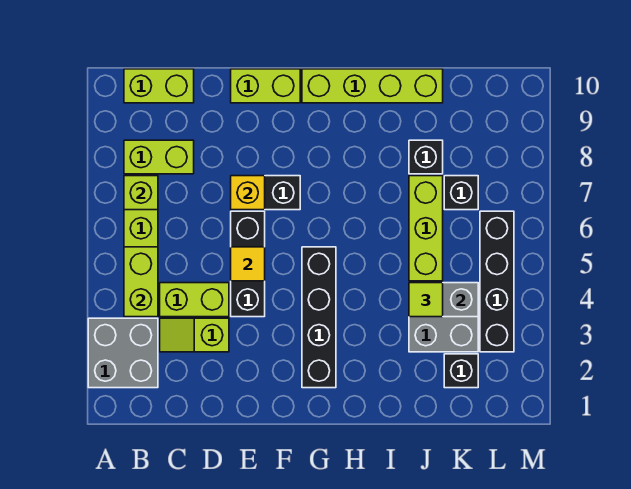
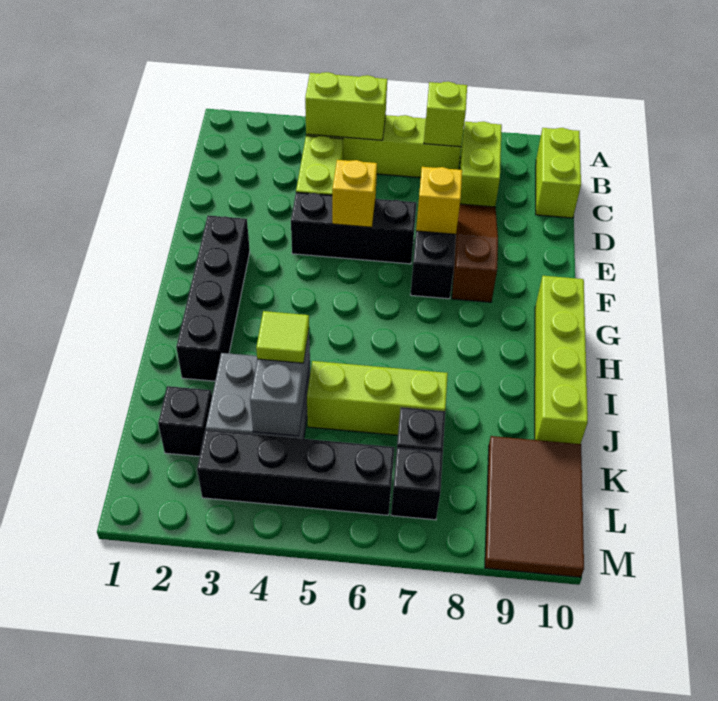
grey 2x2 brick [88,318,158,388] -> none
lime 1x2 slope [160,318,229,352] -> none
none -> brown 1x3 slope [452,204,498,302]
yellow 1x1 tile [231,247,265,281] -> yellow 1x1 brick [332,160,377,227]
lime 1x2 brick [231,69,300,103] -> none
black 1x4 brick [302,247,336,388] -> black 1x4 brick turned to [176,215,250,381]
black 1x1 brick [409,140,443,174] -> black 1x1 brick moved to [391,447,443,520]
none -> brown 2x3 tile [485,436,584,577]

